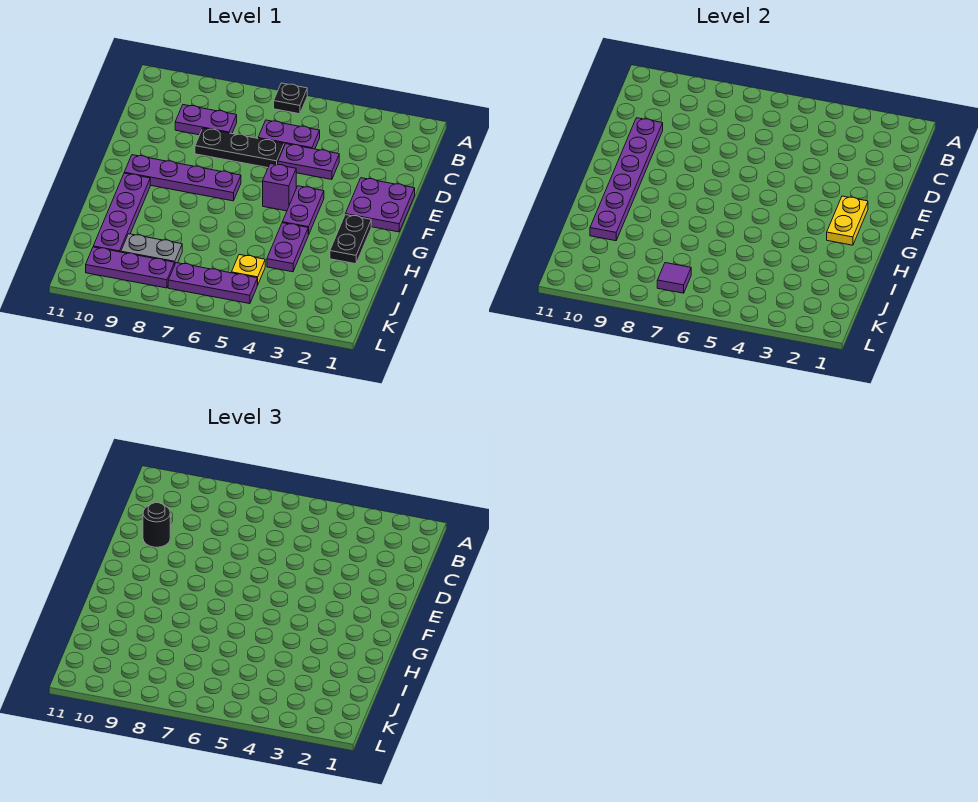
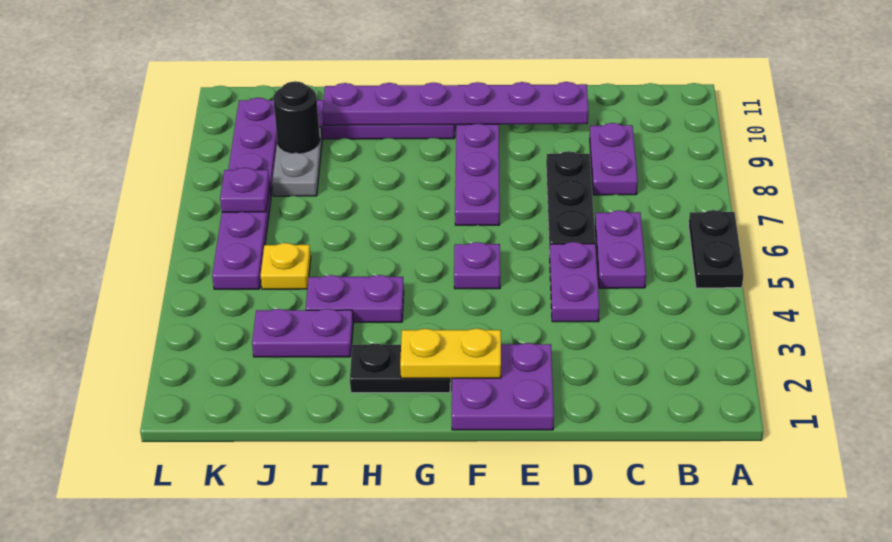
black 1x1 plate [274,83,307,114] -> black 1x2 plate [689,210,744,288]
black 1x1 round brick [143,503,170,547] -> black 1x1 round brick moved to [273,81,320,153]
purple 1x2 plate [282,186,324,235] -> purple 1x2 plate moved to [252,309,353,357]
purple 1x1 brick [263,164,296,211] -> purple 1x1 plate [454,242,500,289]
purple 1x1 tile [657,263,691,293] -> purple 1x1 plate [220,168,270,212]

